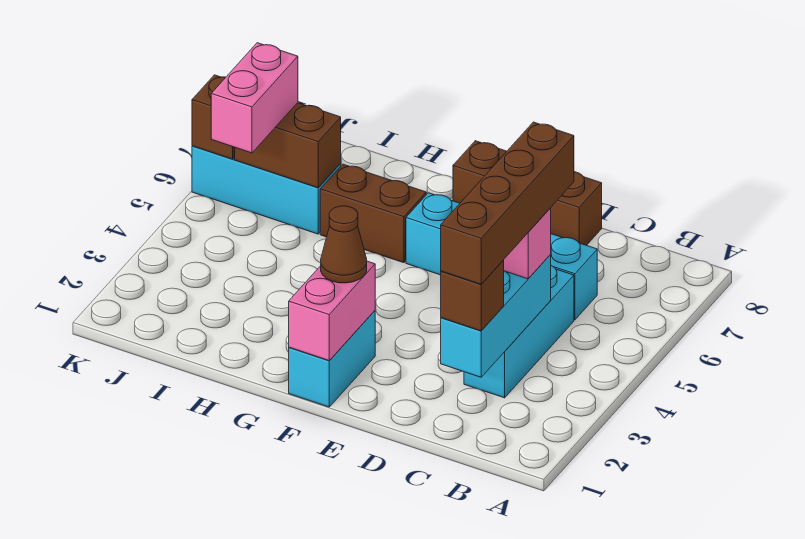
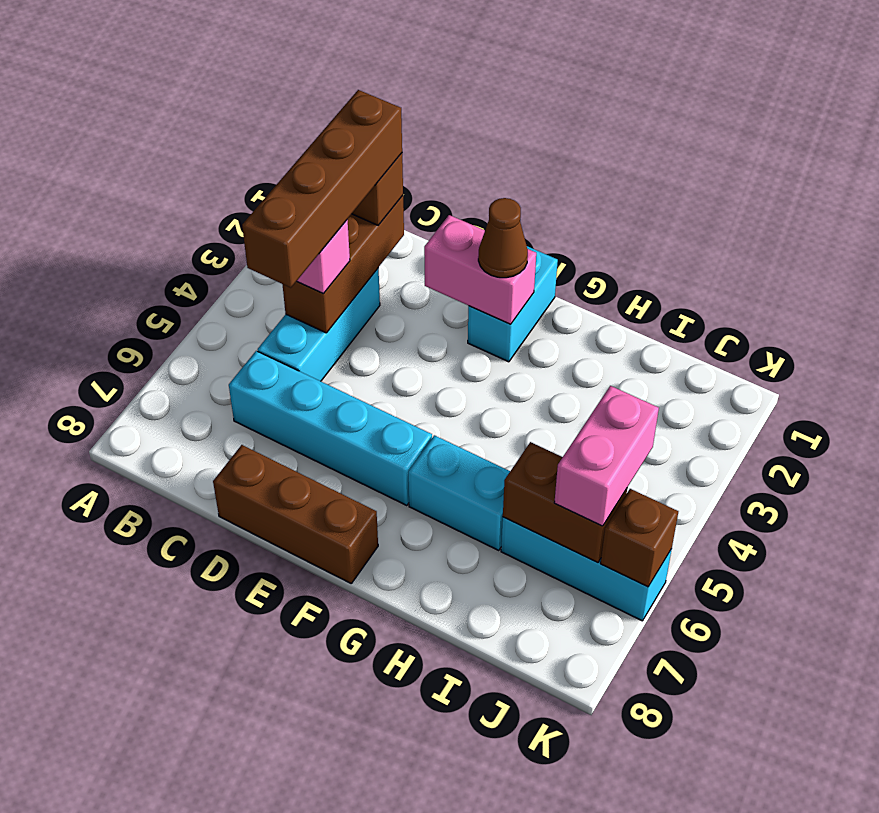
cyan 1x3 brick [441,255,551,377] -> brown 1x3 brick [282,195,404,333]
pink 1x2 brick [289,261,375,361] -> pink 1x2 brick turned to [424,215,536,324]
brown 1x2 brick [320,164,426,263] -> cyan 1x2 brick [408,435,510,550]

